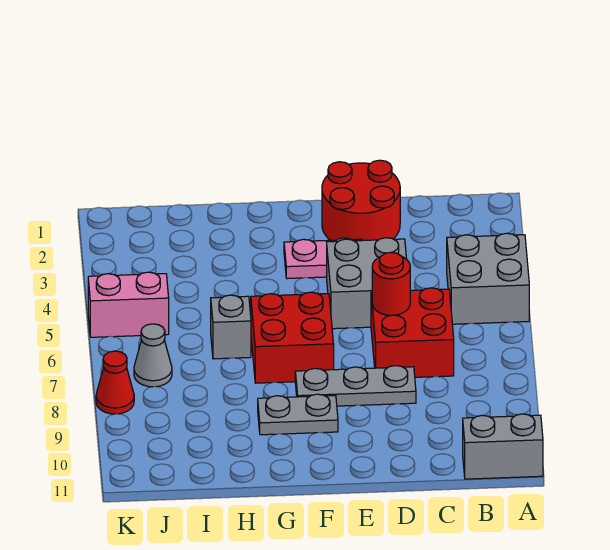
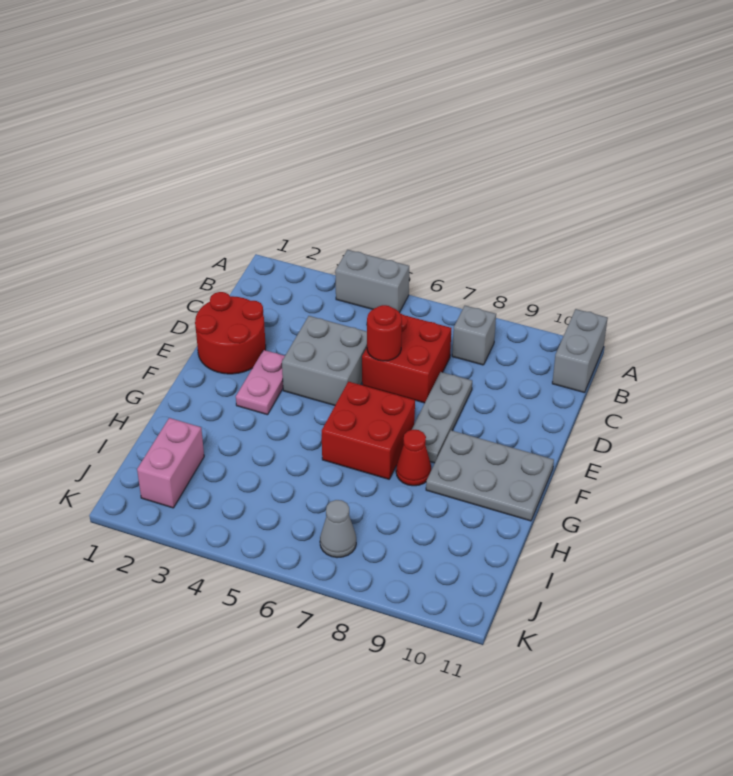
grey 2x2 brick [447,233,529,324] -> grey 1x2 brick [335,250,409,312]
grey 1x2 plate [258,394,338,435] -> grey 2x3 plate [426,430,554,521]
grey 1x1 brick [211,295,251,359] -> grey 1x1 brick moved to [452,306,496,365]
pink 1x2 brick [88,272,169,337] -> pink 1x2 brick moved to [137,418,204,508]
red 1x1 cone [96,351,134,414] -> red 1x1 cone moved to [396,430,431,486]

